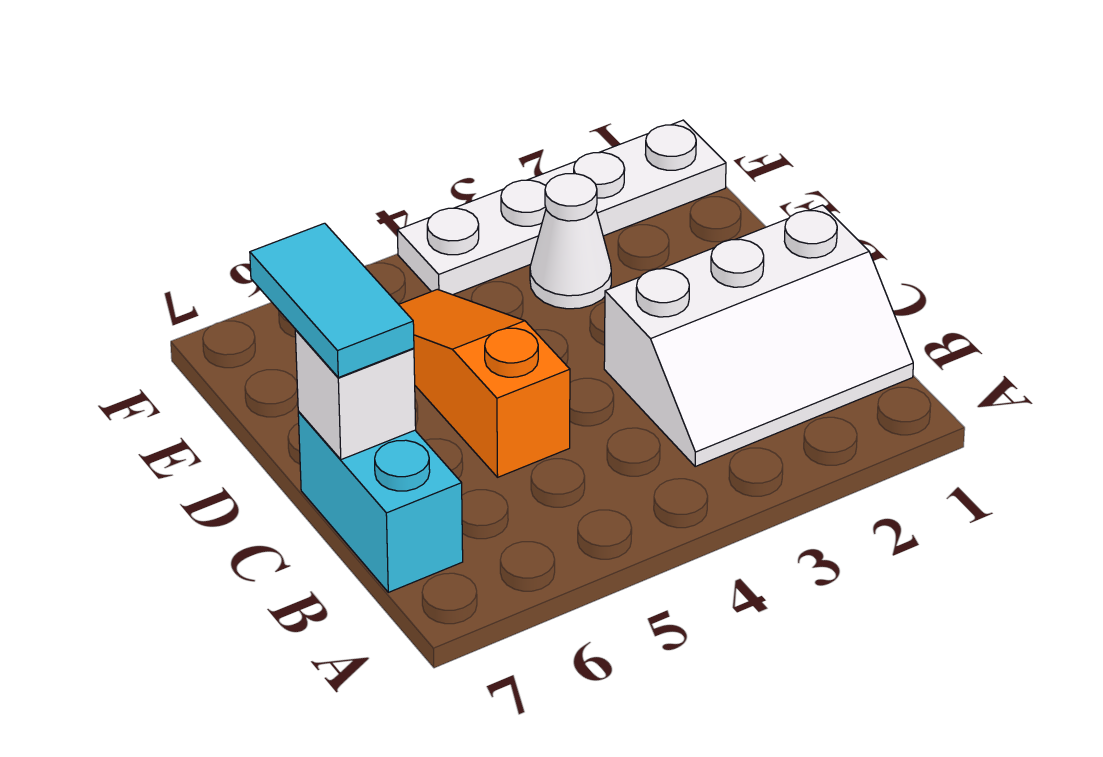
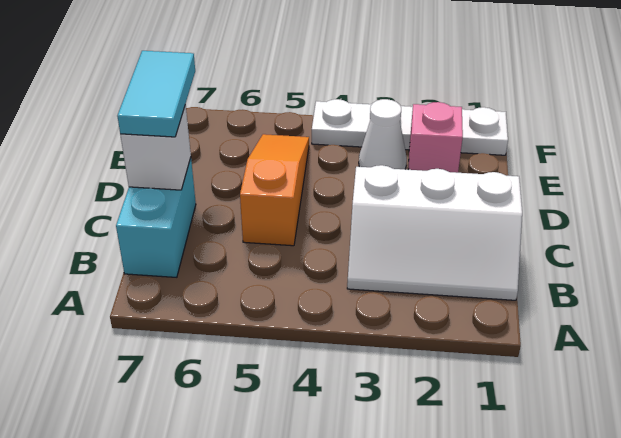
none -> pink 1x1 brick [408,102,463,173]

